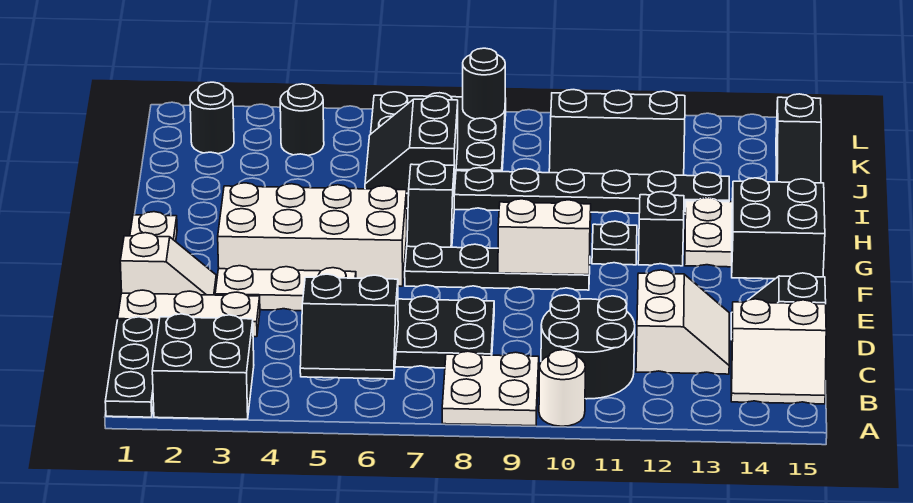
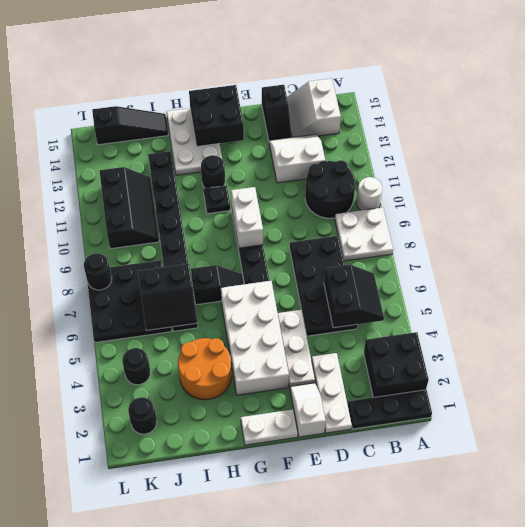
white 2x2 slope [731,299,826,404] -> white 2x2 slope turned to [287,78,341,137]
black 1x1 brick [638,192,684,266] -> black 1x1 round brick [201,155,225,188]
none -> orange 2x2 round brick [178,338,232,400]

